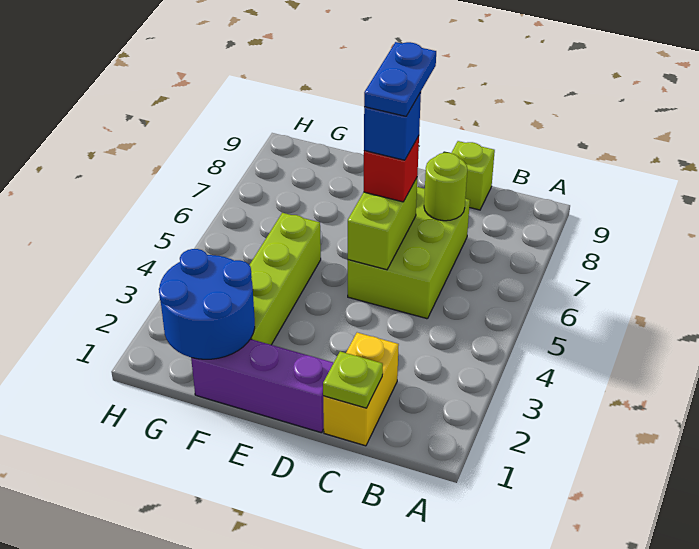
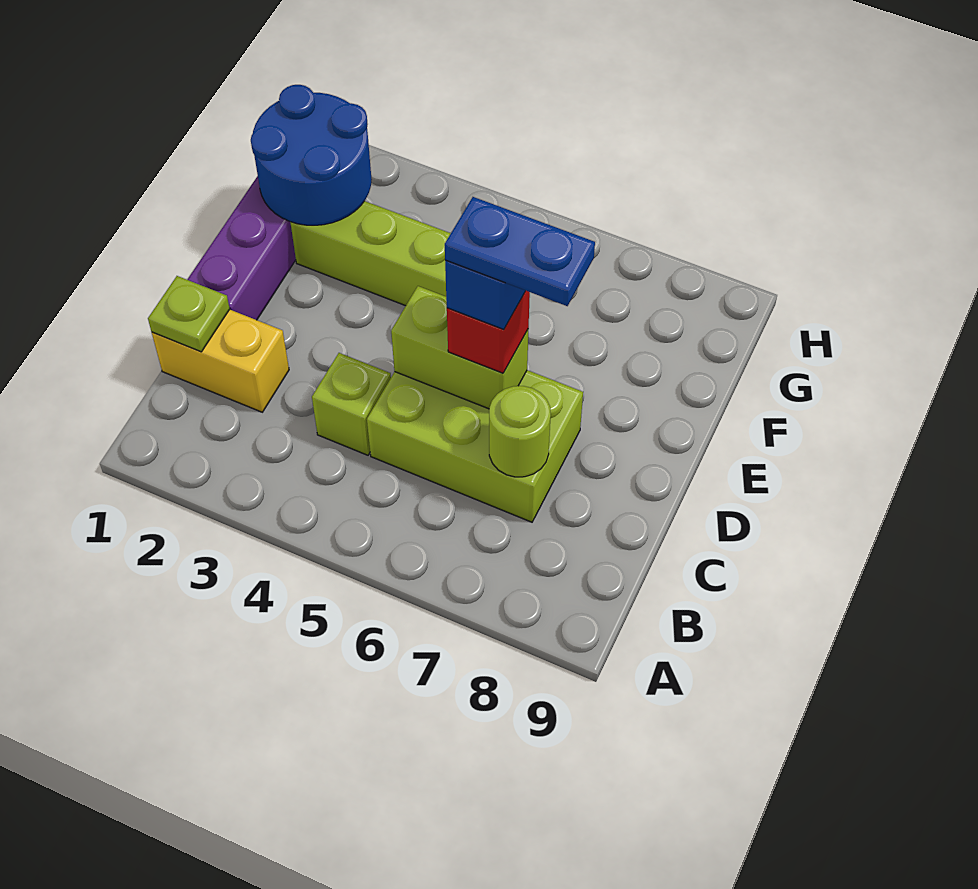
lime 1x1 brick [452,141,495,210] -> lime 1x1 brick moved to [312,353,391,455]

